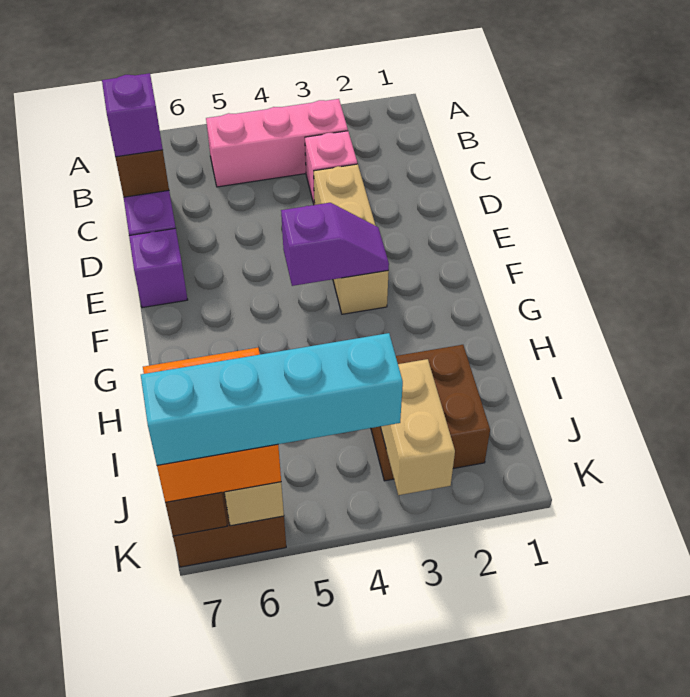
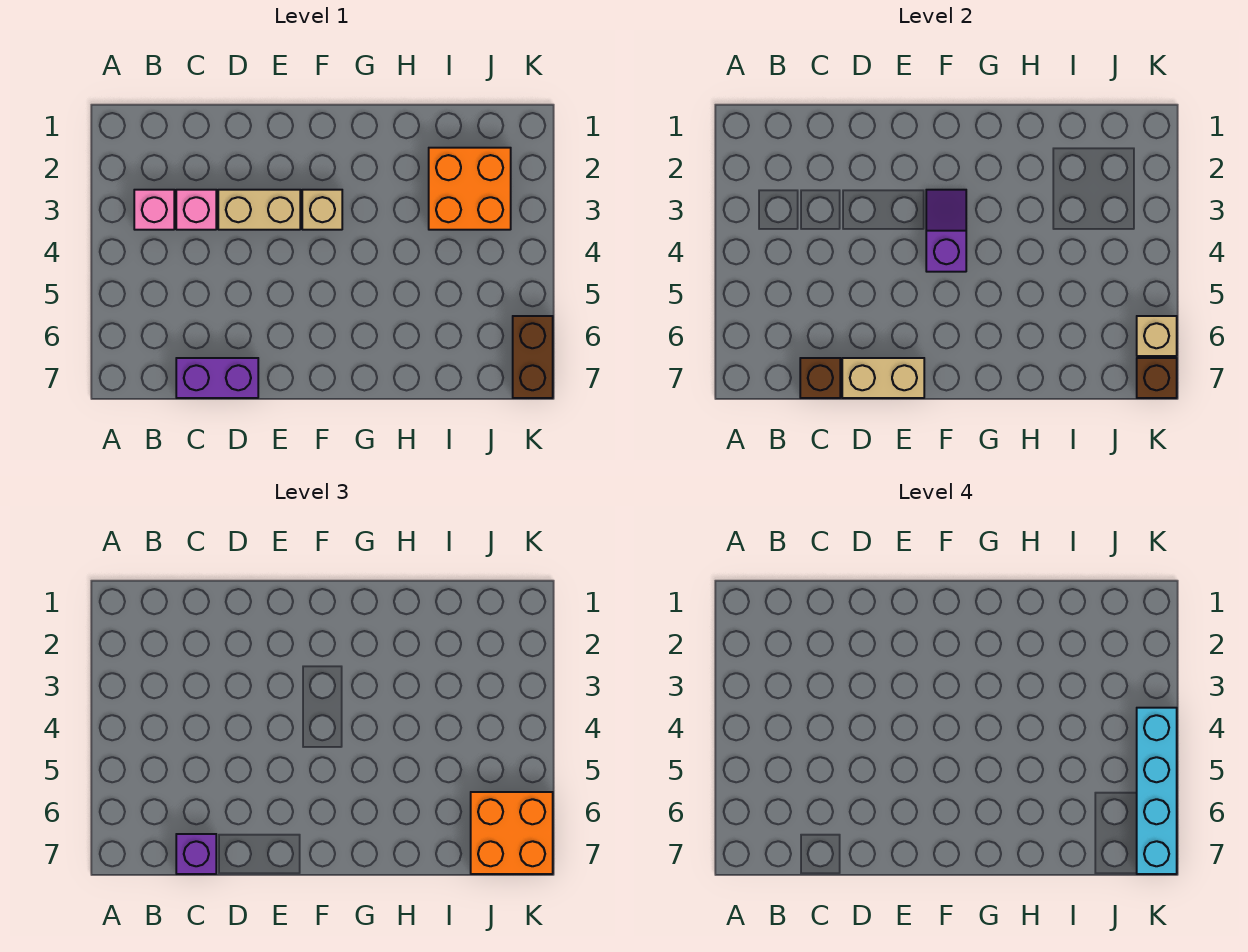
pink 1x3 brick [206,99,348,187] -> pink 1x1 brick [134,190,174,230]
purple 1x1 brick [129,228,188,308] -> none
brown 2x2 brick [371,345,490,481] -> orange 2x2 brick [429,148,511,230]
tan 1x2 brick [380,359,455,495] -> tan 1x2 brick moved to [842,358,924,398]

